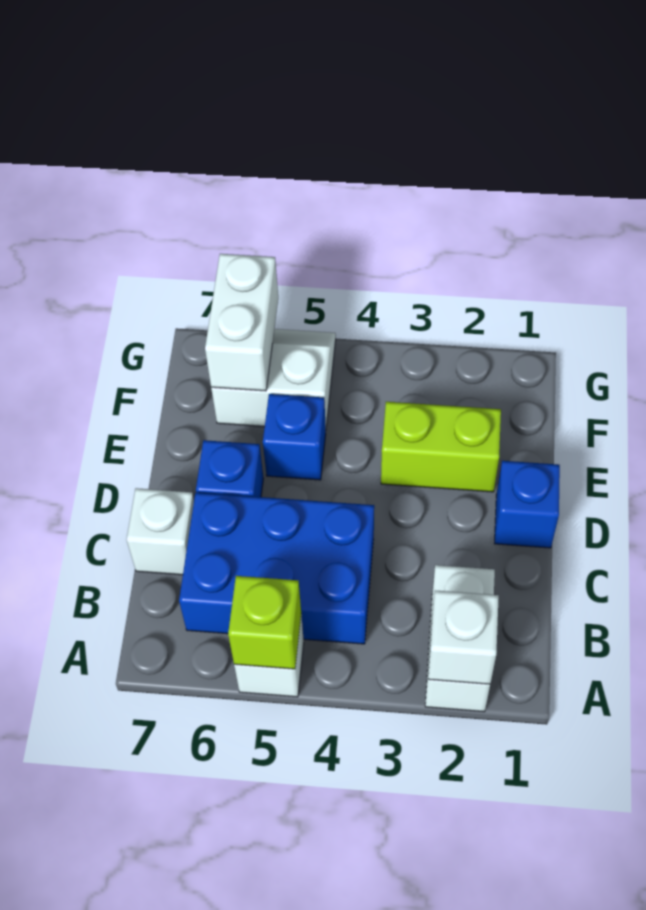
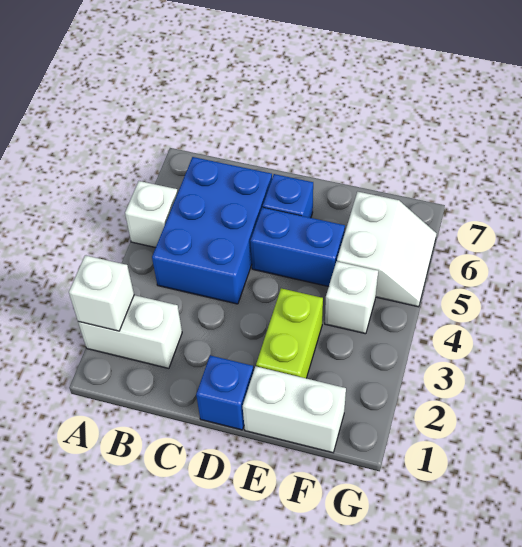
lime 1x1 brick [228,576,301,669] -> none
white 1x1 brick [127,488,194,575] -> white 1x1 brick moved to [325,261,378,334]
blue 1x1 brick [263,394,326,480] -> blue 1x2 brick [250,207,345,287]
white 1x2 brick [205,254,278,391] -> white 1x2 brick moved to [243,367,346,453]

